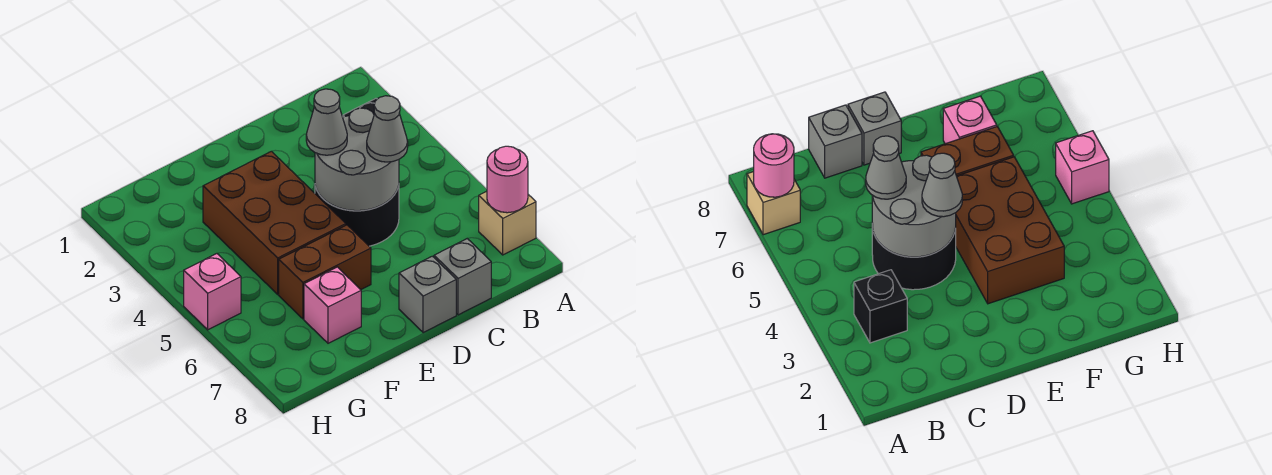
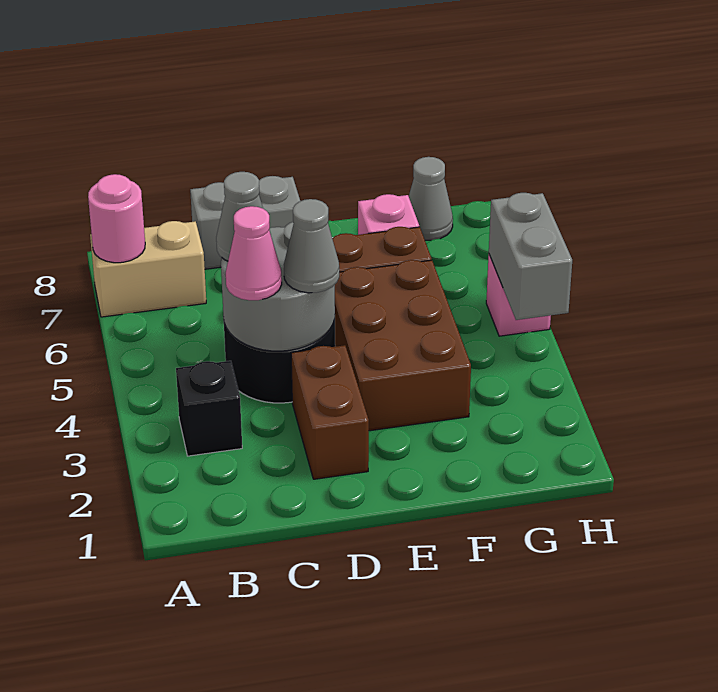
tan 1x1 brick [479,191,536,255] -> tan 1x2 brick [90,221,206,317]
none -> pink 1x1 cone [226,206,282,300]
none -> brown 1x2 brick [291,345,369,479]
none -> grey 1x1 cone [409,157,453,240]
none -> grey 1x2 brick [489,193,572,320]

